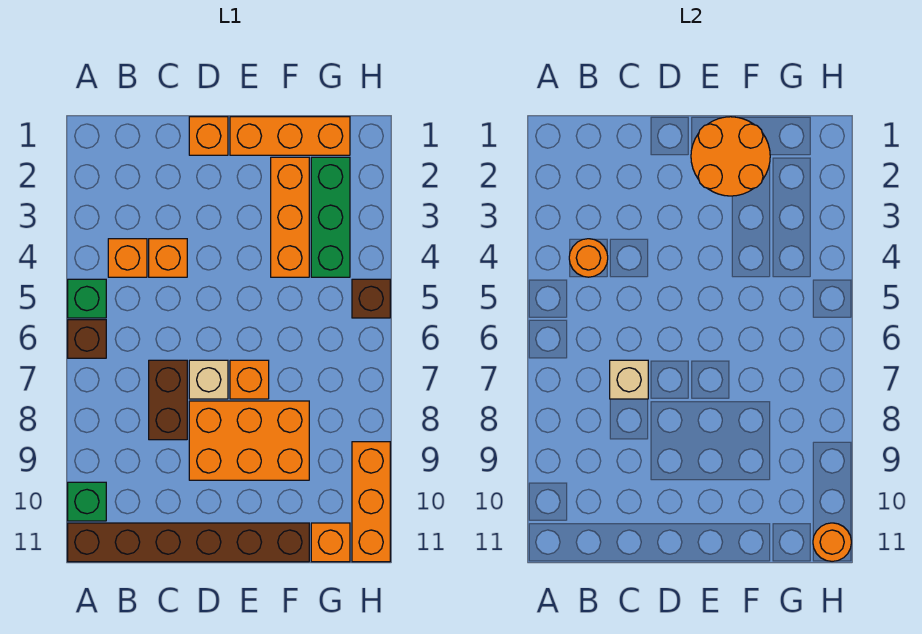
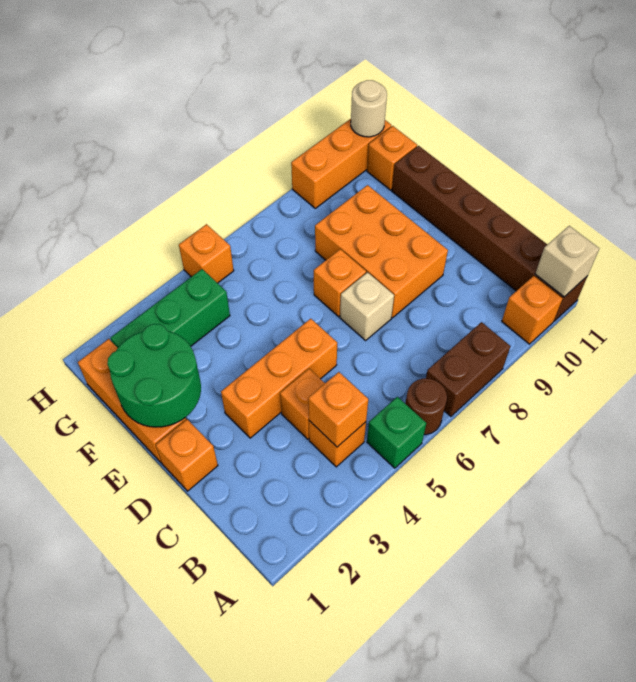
brown 1x1 brick [68,320,106,358] -> brown 1x1 round brick [405,378,447,435]
green 1x1 brick [68,482,106,521] -> orange 1x1 brick [502,276,563,344]
orange 1x1 round brick [569,239,608,277] -> orange 1x1 brick [308,372,368,447]
brown 1x2 brick [149,360,187,440] -> brown 1x2 brick moved to [426,322,510,416]
tan 1x1 brick [610,360,648,399] -> tan 1x1 brick moved to [535,226,599,297]
orange 2x2 round brick [691,117,770,196] -> green 2x2 round brick [107,324,201,427]
orange 1x3 brick [271,157,309,277] -> orange 1x3 brick moved to [221,319,337,438]
brown 1x1 brick [352,279,390,318] -> orange 1x1 brick [179,224,234,283]
orange 1x1 round brick [813,523,851,561] -> tan 1x1 round brick [351,80,387,137]

